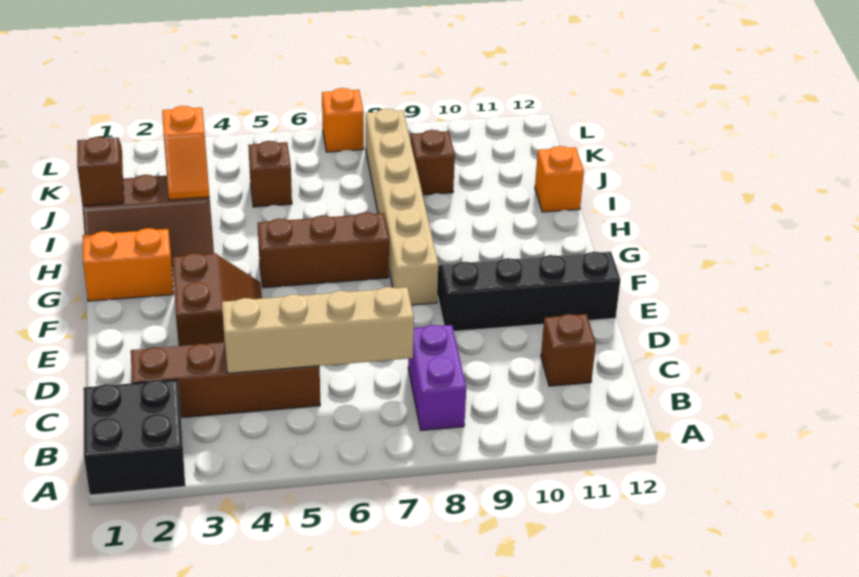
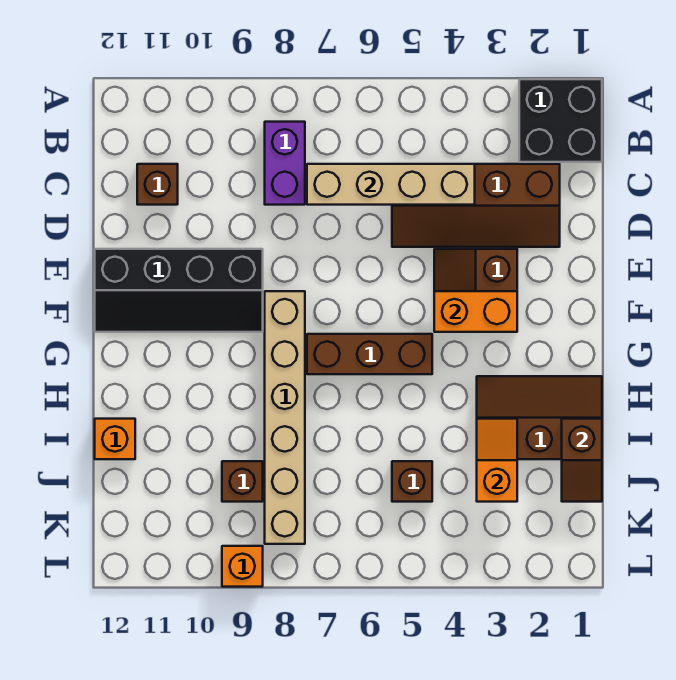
orange 1x2 brick [83,228,174,301] -> orange 1x2 brick moved to [434,291,517,332]
orange 1x1 brick [322,88,364,152] -> orange 1x1 brick moved to [222,546,263,587]

